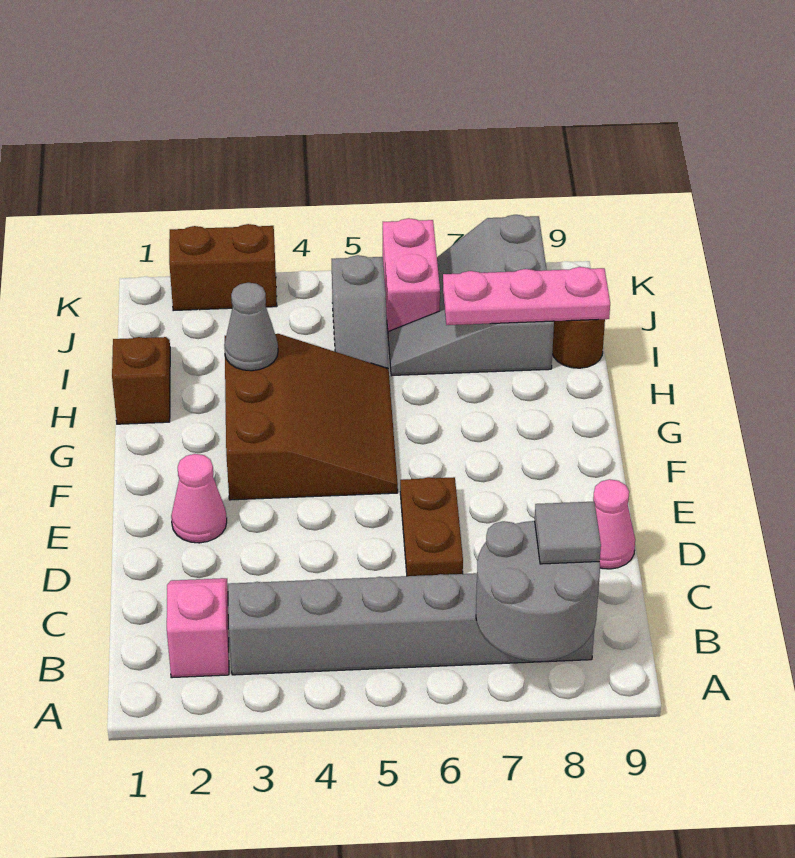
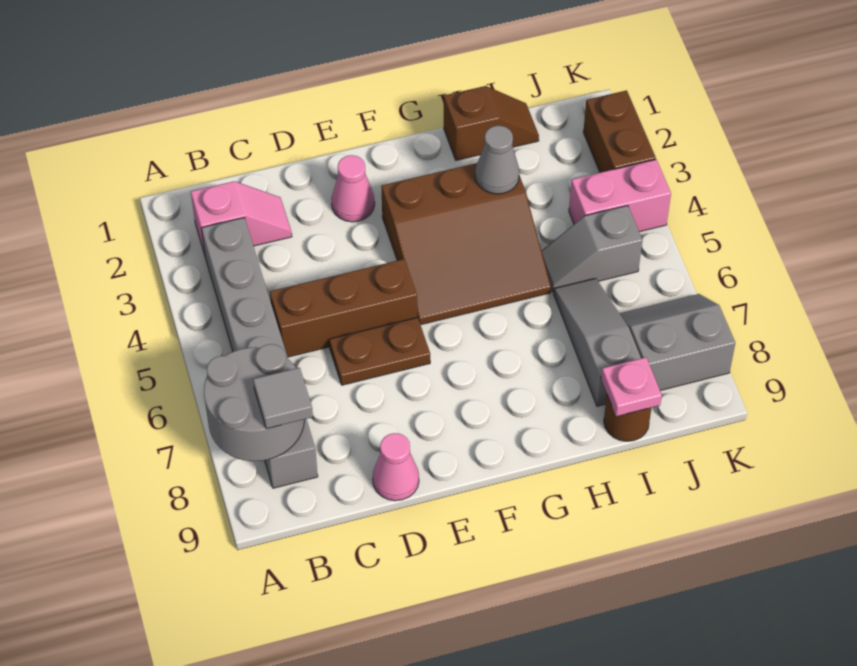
none -> brown 1x3 brick [270,259,417,357]
pink 1x3 plate [443,267,610,325] -> pink 1x1 plate [601,357,662,416]
pink 1x2 brick [383,218,440,332] -> pink 1x2 brick moved to [569,160,671,232]

